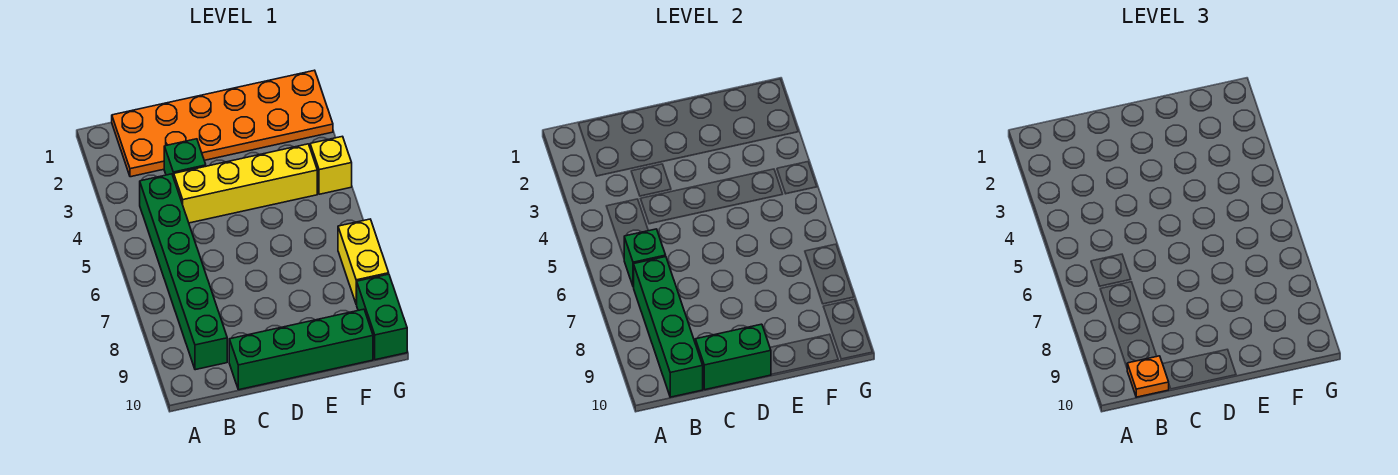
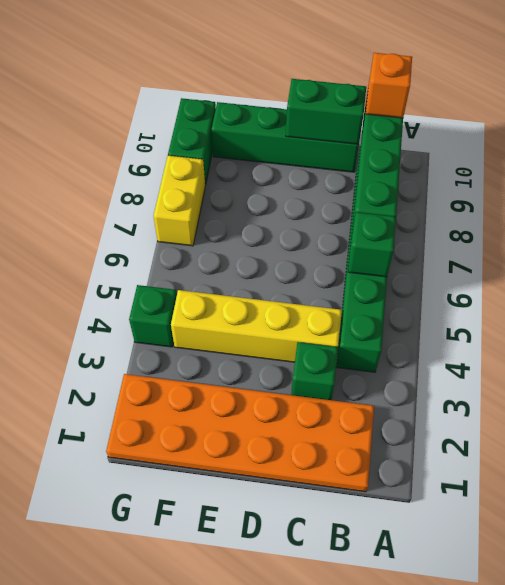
orange 1x1 plate [1127,356,1169,397] -> orange 1x1 brick [366,53,412,118]
yellow 1x1 brick [310,136,352,194] -> green 1x1 brick [129,285,177,347]

